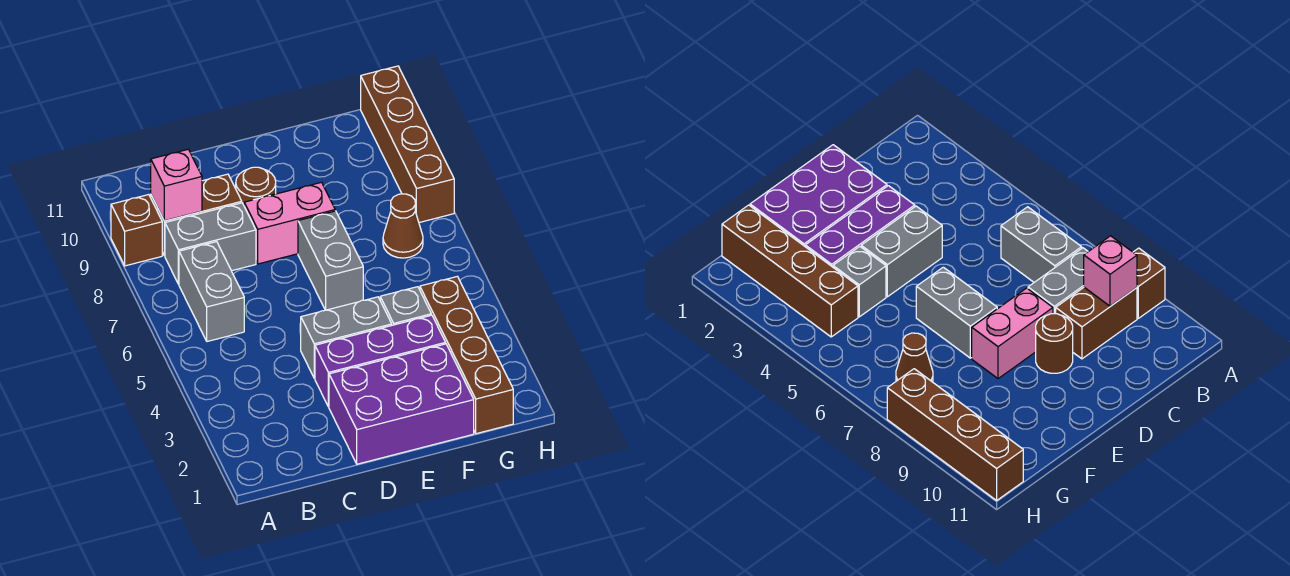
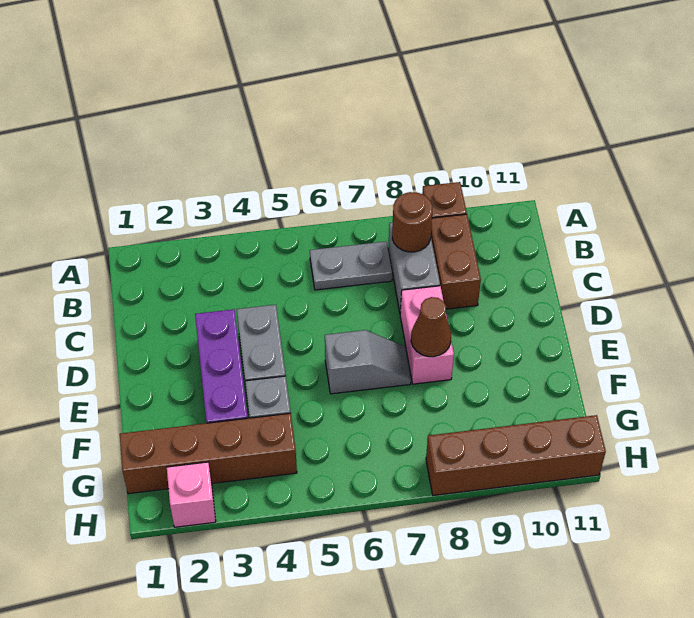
grey 1x2 brick [179,242,244,341] -> grey 1x2 plate [310,241,392,290]
pink 1x1 brick [151,149,202,221] -> pink 1x1 brick moved to [167,462,216,527]
purple 2x3 brick [329,344,474,464] -> none
brown 1x1 round brick [236,167,276,205] -> brown 1x1 round brick moved to [392,192,432,252]
grey 1x2 brick [298,211,363,310] -> grey 1x2 slope [325,330,411,394]
brown 1x1 cone [383,194,423,258] -> brown 1x1 cone moved to [411,297,451,357]

